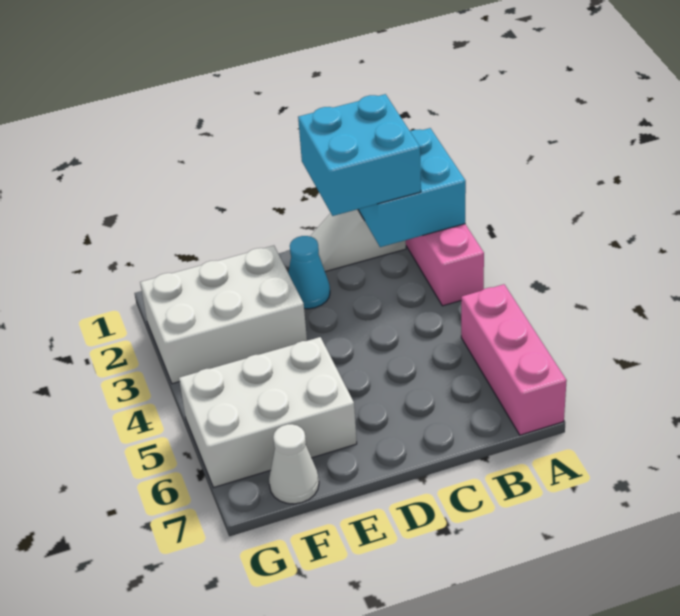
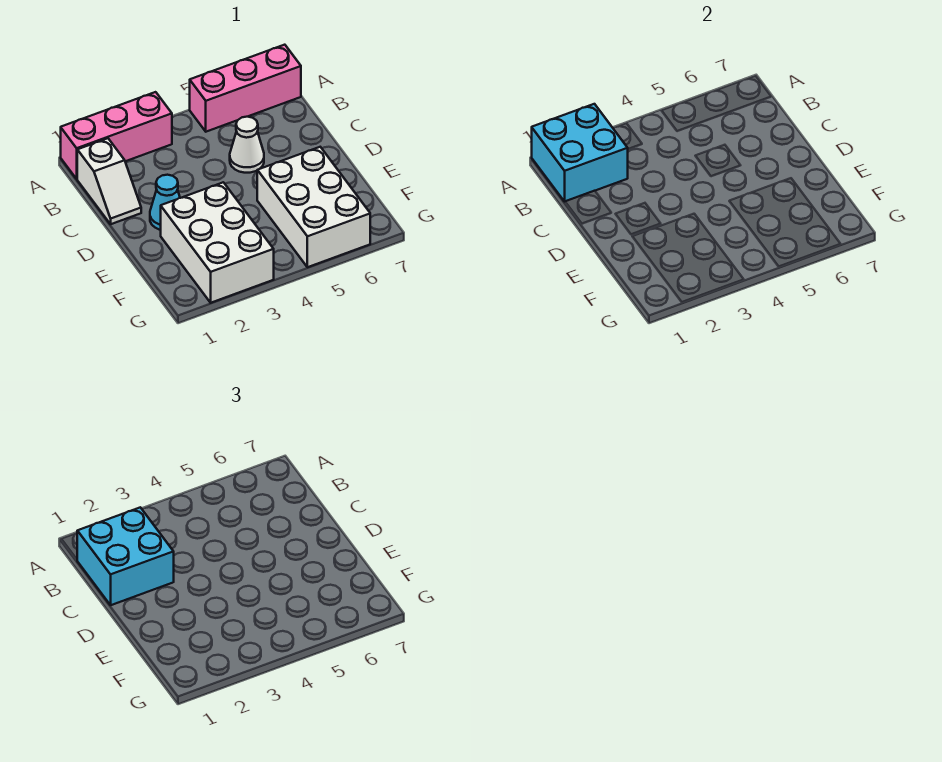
white 1x1 cone [269,424,319,504] -> white 1x1 cone moved to [230,117,264,173]

